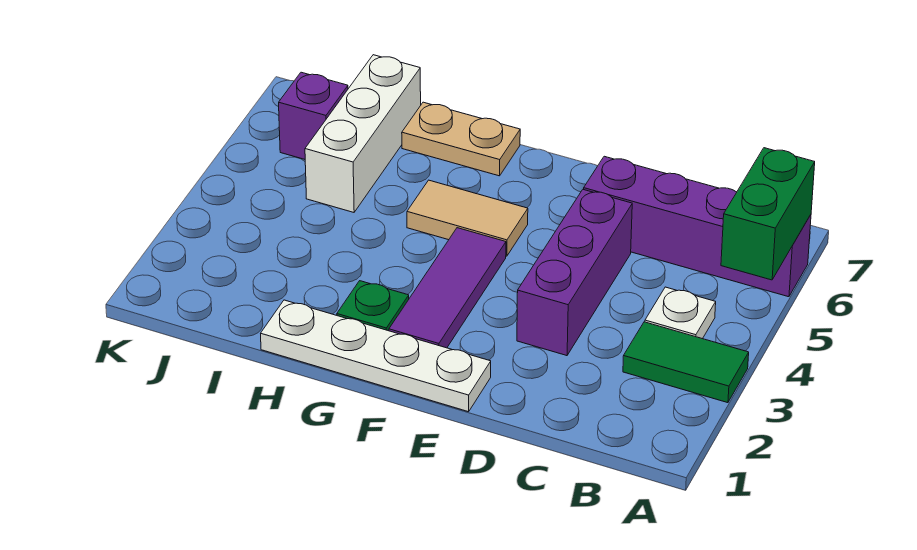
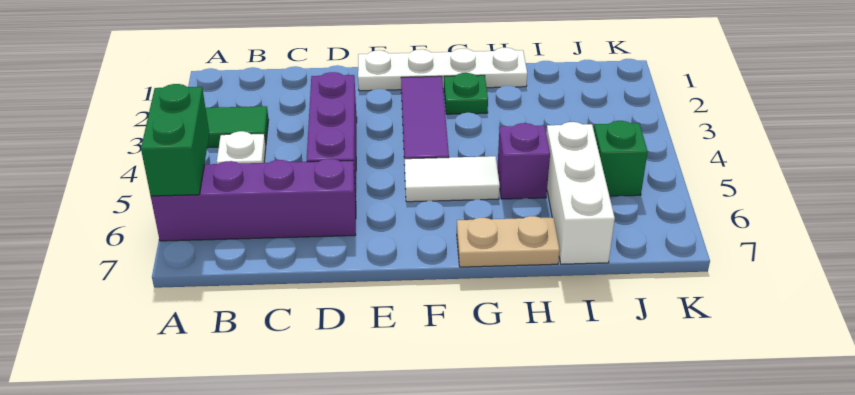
tan 1x2 tile [407,180,528,256] -> white 1x2 tile [405,156,500,202]
none -> green 1x1 brick [594,121,648,196]
purple 1x1 brick [279,72,348,159] -> purple 1x1 brick moved to [497,123,550,199]

